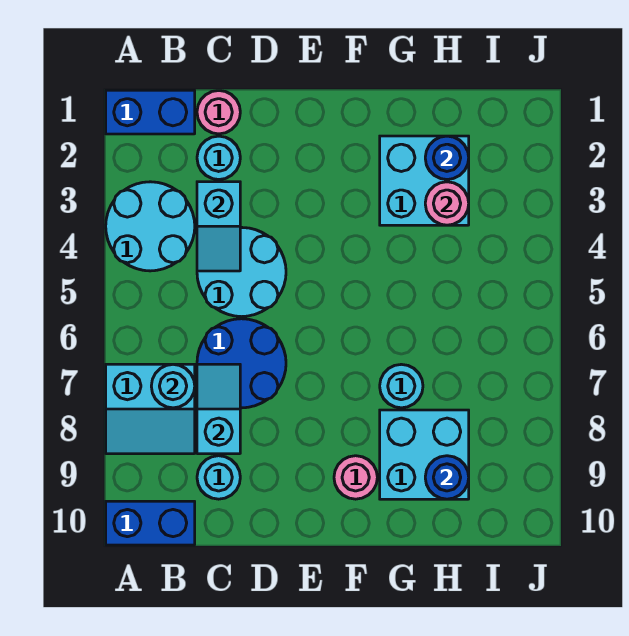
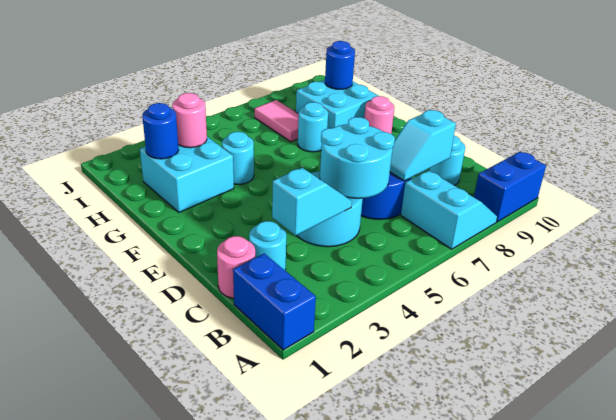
cyan 2x2 round brick [106,182,195,271] -> cyan 2x2 round brick moved to [320,117,395,198]
blue 1x2 brick [106,501,195,545] -> blue 1x2 brick turned to [474,152,546,222]
cyan 1x1 round brick [151,364,195,408] -> cyan 1x1 round brick moved to [222,132,254,184]
none -> pink 1x2 tile [255,100,299,142]

